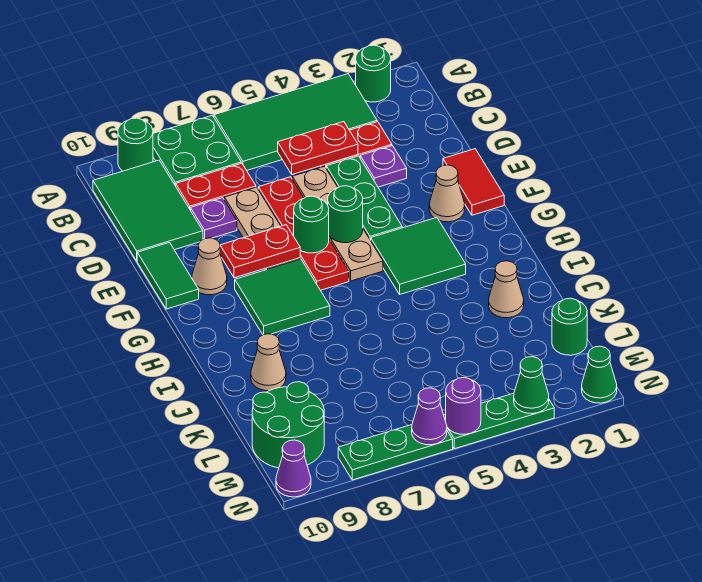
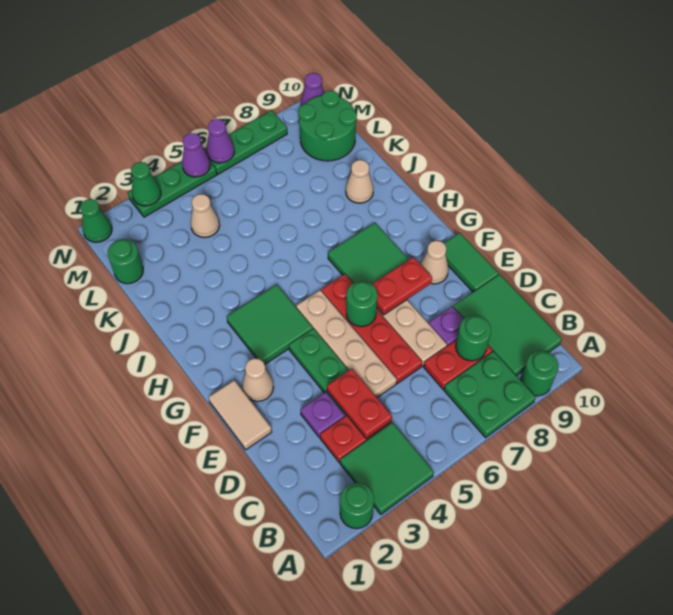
green 2x4 tile [214,74,377,170] -> green 2x2 tile [340,423,434,514]
red 1x2 plate [278,122,358,175] -> red 1x2 plate turned to [327,369,392,439]
red 1x2 tile [443,149,504,215] -> tan 1x2 tile [209,380,272,450]
green 1x1 round brick [328,186,363,243] -> green 1x1 round brick moved to [456,315,491,361]
tan 1x1 cone [489,261,524,318] -> tan 1x1 cone moved to [191,194,220,237]
purple 1x1 round brick [446,378,481,434] -> purple 1x1 cone [182,133,210,177]

